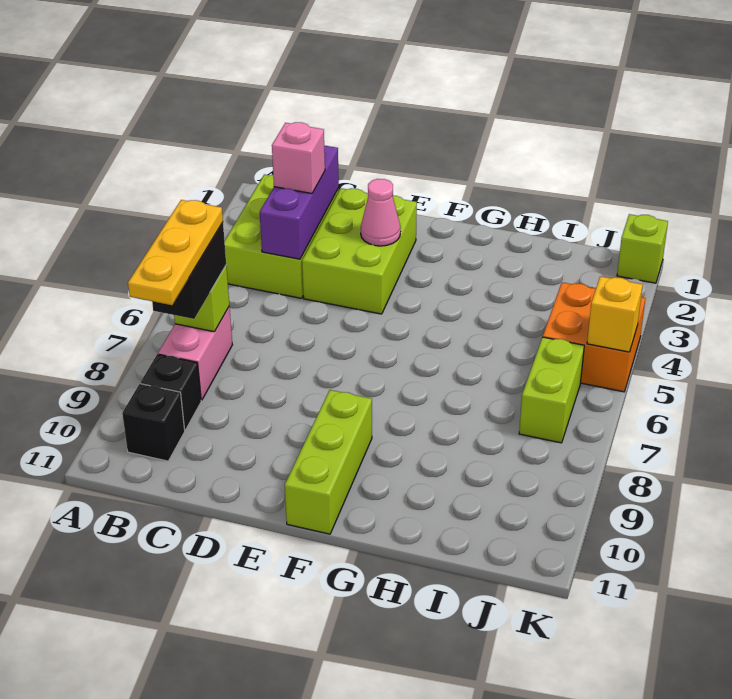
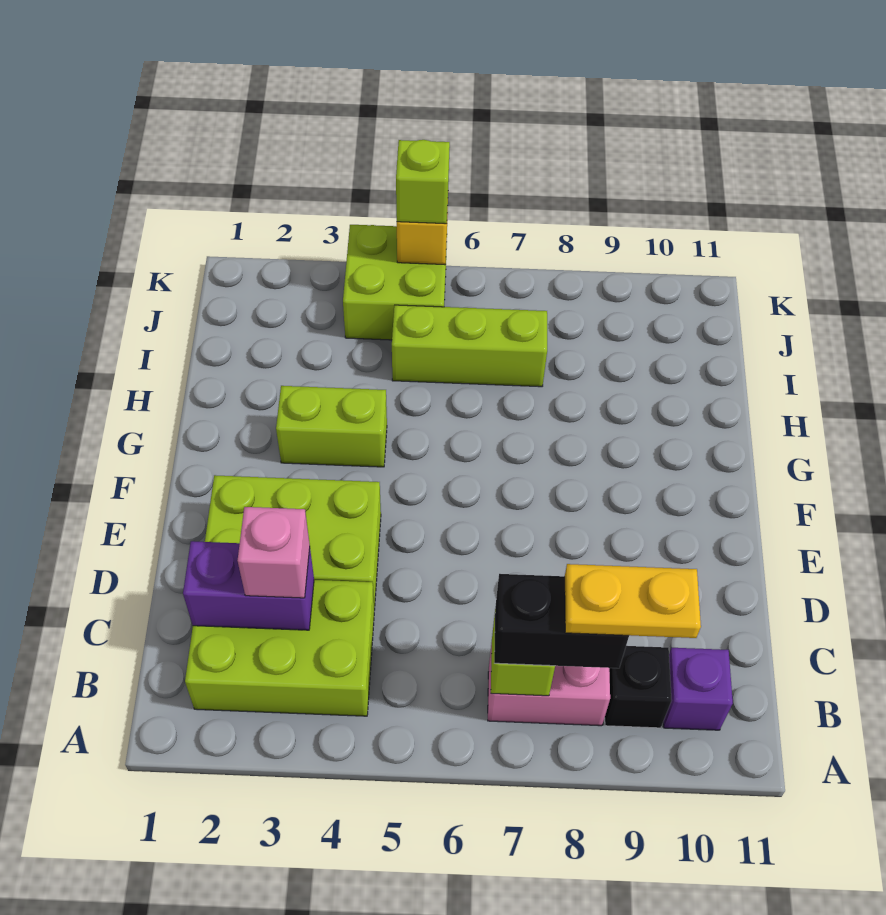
yellow 1x3 plate [128,200,223,305] -> yellow 1x2 plate [565,564,701,638]
black 1x1 brick [122,384,185,461] -> purple 1x1 brick [663,648,733,730]
purple 1x3 brick [260,145,339,259] -> purple 1x2 brick [183,541,314,630]
pink 1x1 cone [361,179,401,246] -> none
lime 1x3 brick [285,390,372,534] -> lime 1x3 brick moved to [392,305,547,387]
orange 2x2 brick [543,282,645,392] -> lime 2x2 brick [343,225,447,340]
lime 1x2 brick [519,337,584,443] -> lime 1x2 brick moved to [276,386,387,467]
lime 1x1 brick [617,214,668,283] -> lime 1x1 brick moved to [396,140,450,224]

